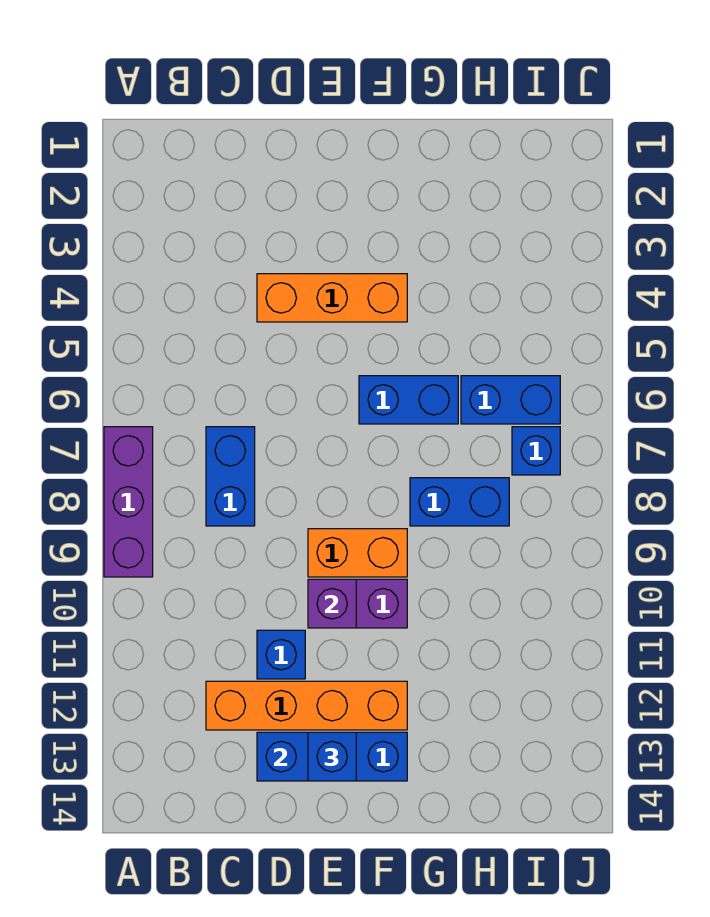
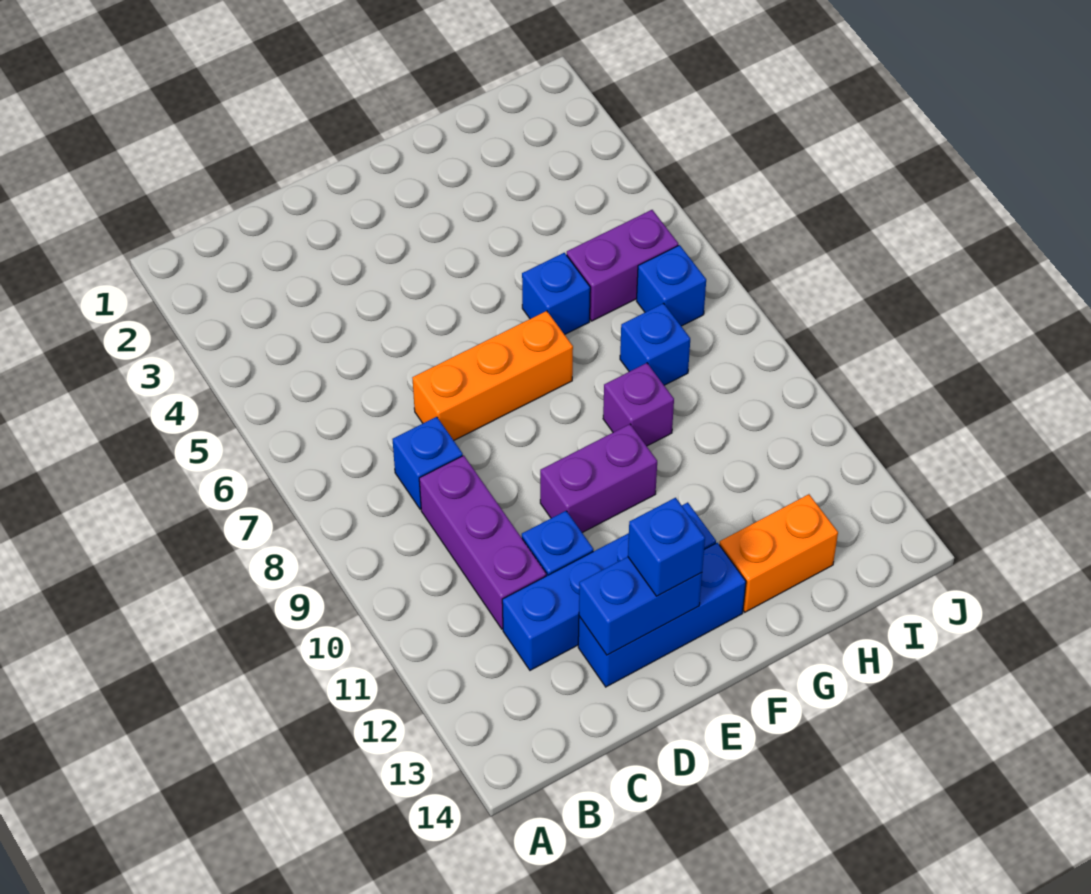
purple 1x3 brick [104,427,153,577] -> purple 1x3 brick moved to [419,456,546,629]
blue 1x2 brick [206,427,255,526] -> blue 1x1 brick [392,417,463,509]
orange 1x4 brick [206,681,407,730] -> blue 1x4 brick [502,502,716,670]
orange 1x3 brick [257,274,407,322] -> orange 1x3 brick moved to [413,311,573,440]
orange 1x2 brick [308,529,407,577] -> orange 1x2 brick moved to [719,494,838,612]
purple 1x1 brick [308,579,356,628] -> purple 1x1 brick moved to [603,363,674,446]
blue 1x2 brick [359,376,458,424] -> blue 1x1 brick [522,253,590,335]
blue 1x2 brick [410,478,509,526] -> blue 1x1 brick [620,303,690,385]
blue 1x2 brick [461,376,560,424] -> purple 1x2 brick [567,210,678,321]

